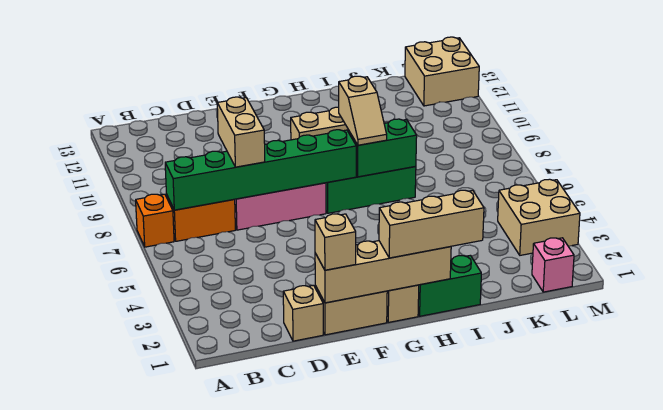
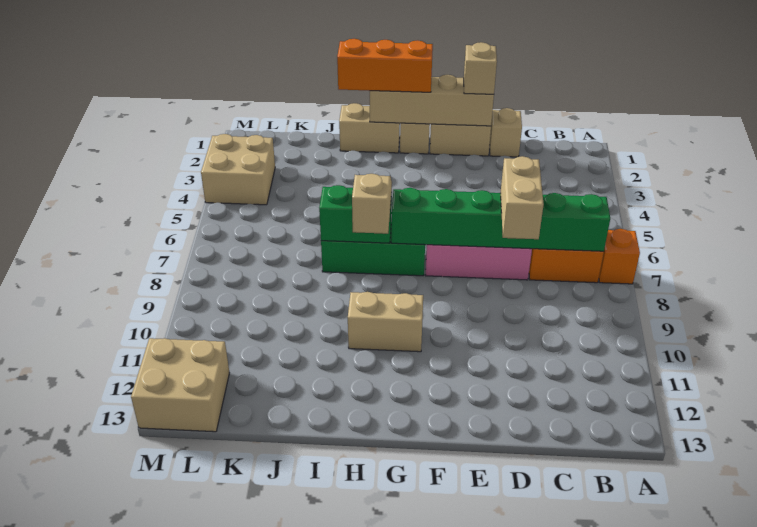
tan 1x3 brick [379,190,484,258] -> orange 1x3 brick [337,39,433,92]
green 1x2 brick [418,255,481,316] -> tan 1x2 brick [339,103,400,153]
pink 1x1 brick [532,238,574,292] -> none

